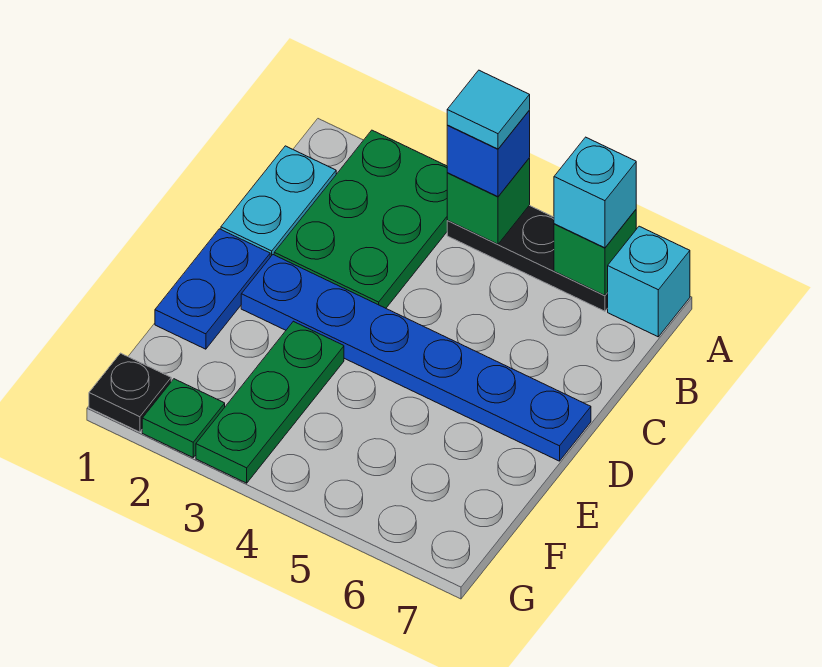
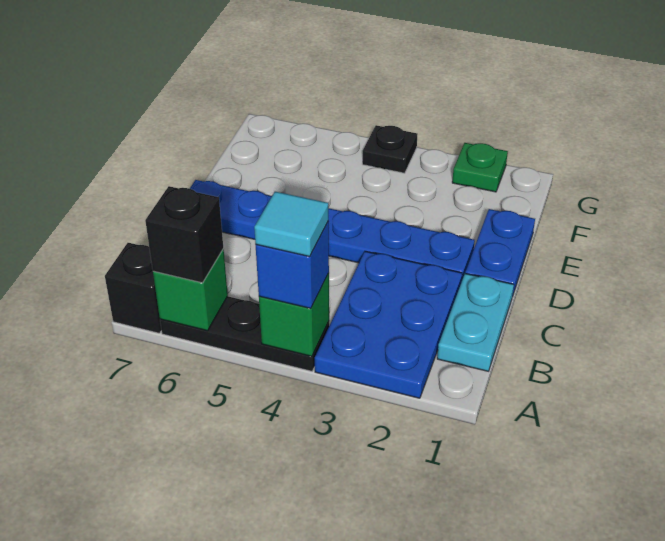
green 2x3 plate [274,130,447,308] -> blue 2x3 plate [315,251,462,398]
cyan 1x1 brick [554,137,636,248] -> black 1x1 brick [145,186,223,283]
cyan 1x1 brick [608,226,690,337] -> black 1x1 brick [105,243,161,333]
green 1x3 plate [196,321,344,483] -> none
black 1x1 plate [89,353,171,432] -> black 1x1 plate moved to [362,125,418,173]

